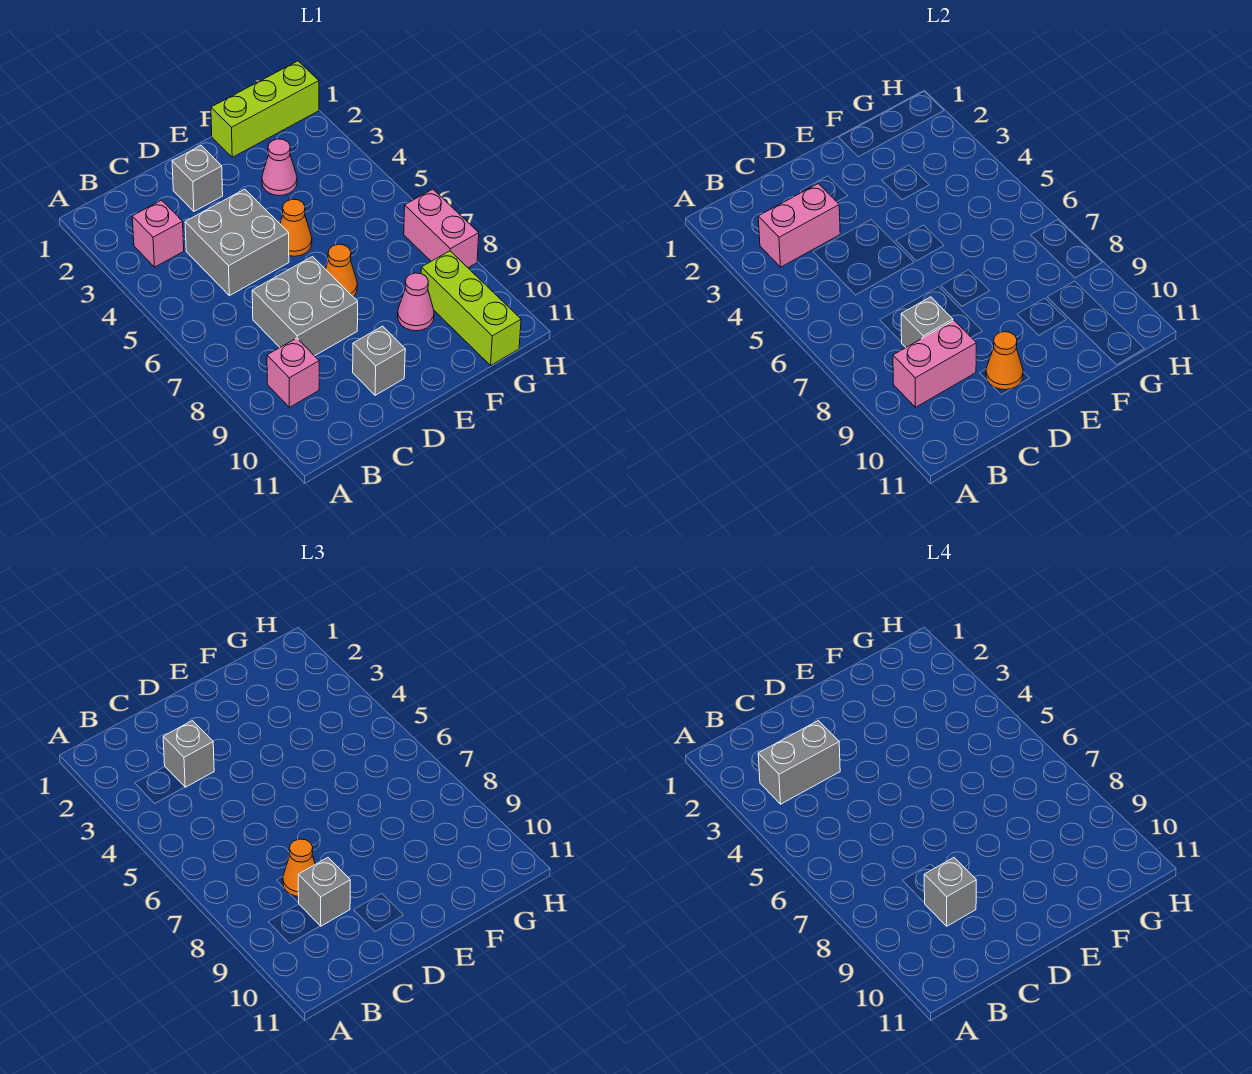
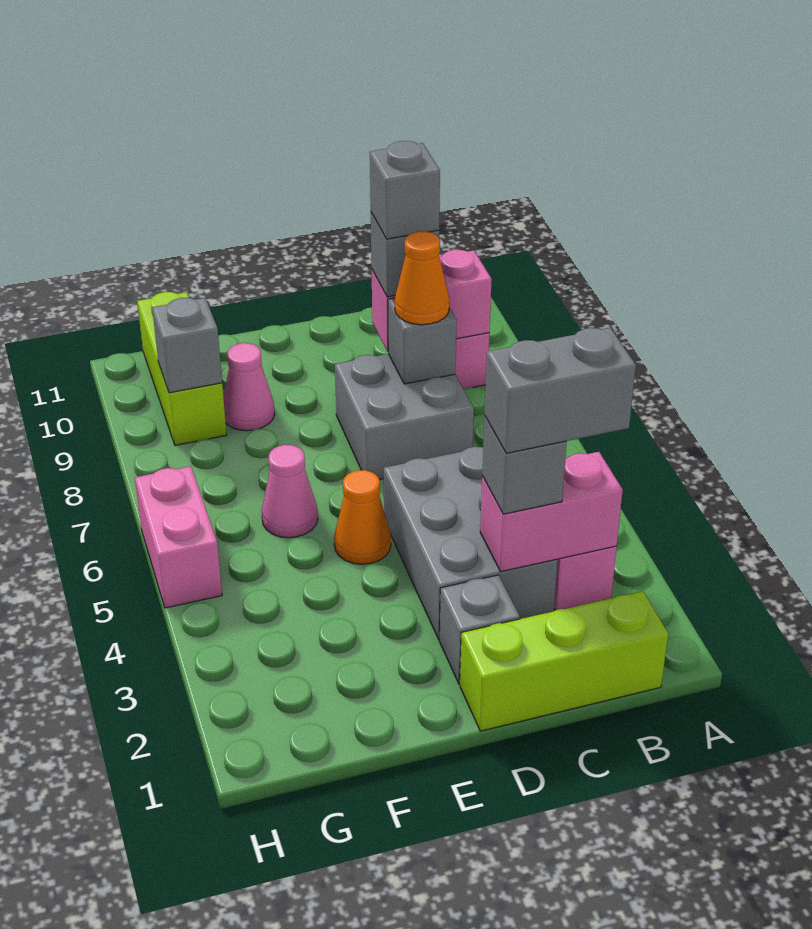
grey 2x2 brick [185,189,289,296] -> grey 2x3 brick [384,447,558,639]
grey 1x1 brick [353,326,405,395] -> grey 1x1 brick moved to [152,298,222,393]
orange 1x1 cone [986,332,1023,390] -> none
orange 1x1 cone [326,244,357,297] -> none
lime 1x3 brick [211,61,319,157] -> lime 1x3 brick moved to [460,591,668,731]
pink 1x1 cone [262,139,297,196] -> pink 1x1 cone moved to [262,445,318,538]
pink 1x2 brick [404,189,479,268] -> pink 1x2 brick moved to [135,466,222,608]

